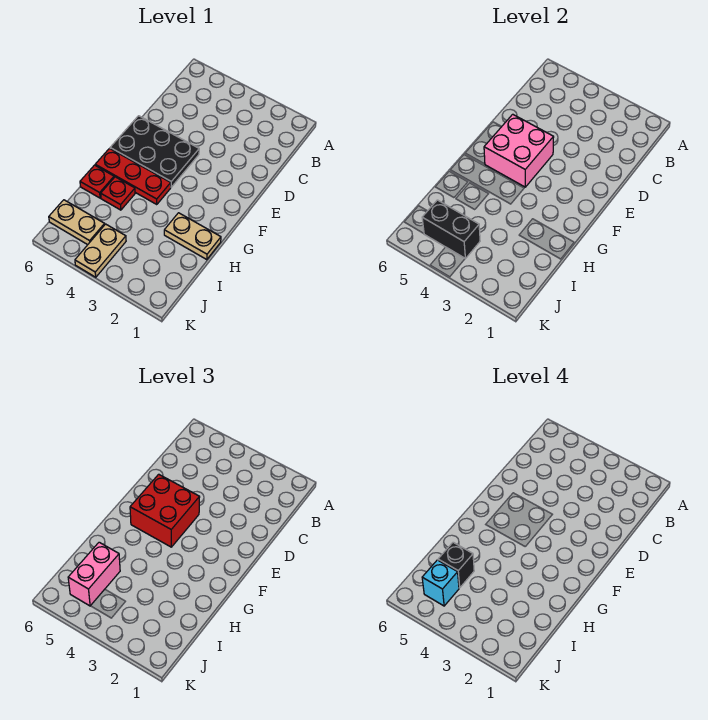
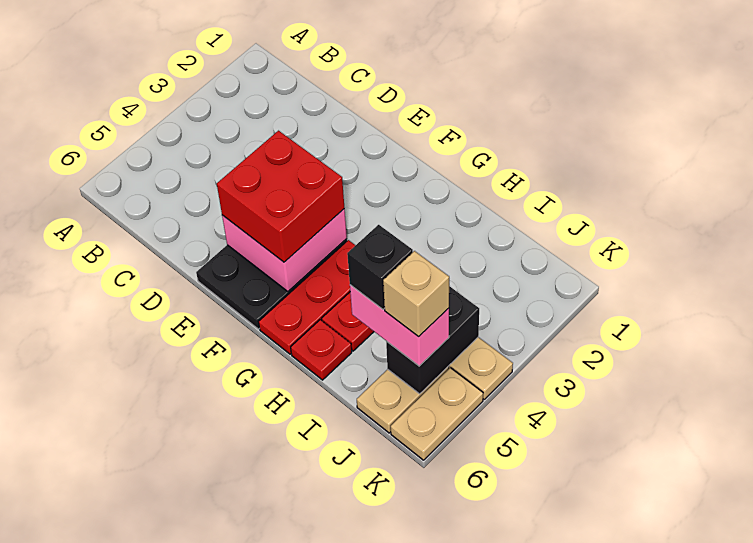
tan 1x2 plate [164,213,221,260] -> tan 1x2 plate moved to [391,368,483,460]
cyan 1x1 brick [422,560,459,606] -> tan 1x1 brick [383,251,449,337]

